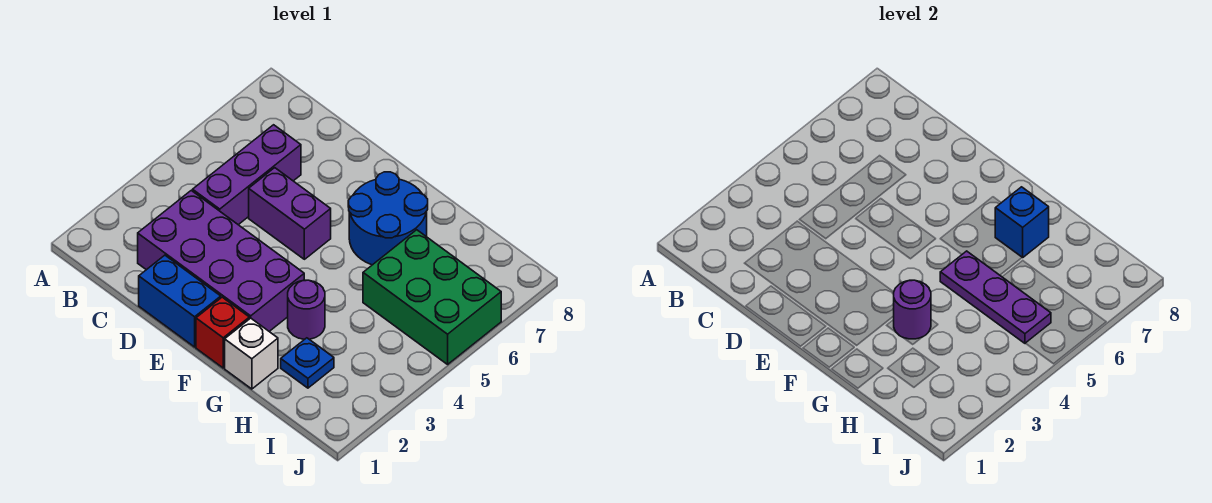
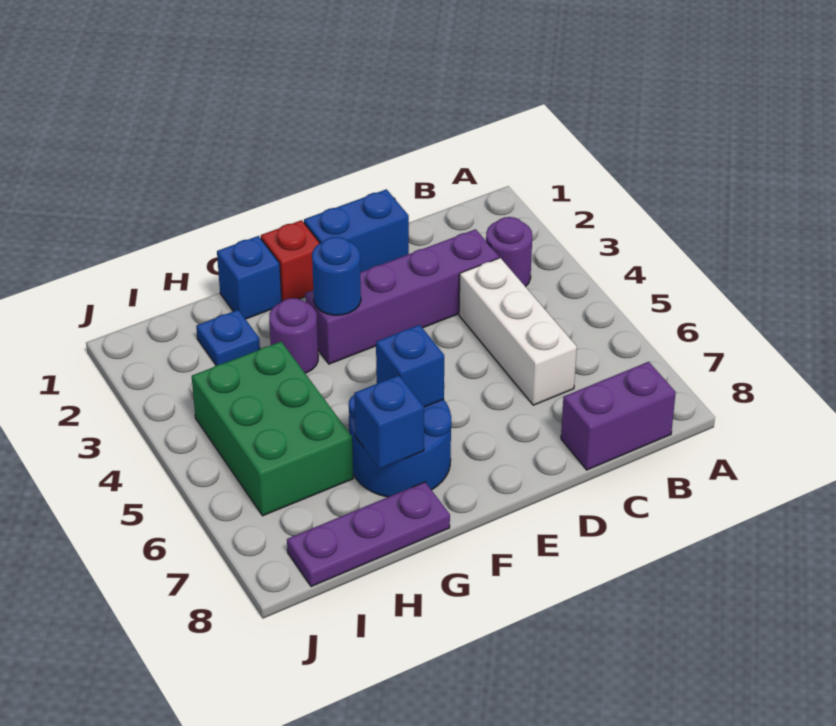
purple 2x4 brick [138,190,304,331] -> purple 1x4 brick [305,229,499,364]
purple 1x3 brick [193,125,301,225] -> white 1x3 brick [459,258,577,405]
purple 1x2 brick [249,168,331,259] -> purple 1x2 brick moved to [561,362,676,470]
none -> blue 1x1 round brick [312,237,361,315]
none -> blue 1x1 brick [376,325,444,407]
white 1x1 brick [225,318,278,389] -> blue 1x1 brick [217,236,282,319]
purple 1x1 round brick [894,280,931,339] -> purple 1x1 round brick moved to [486,217,532,287]
purple 1x3 plate [940,251,1051,343] -> purple 1x3 plate moved to [287,482,450,587]
green 2x3 brick [363,230,501,364] -> green 2x3 brick turned to [192,342,353,516]

